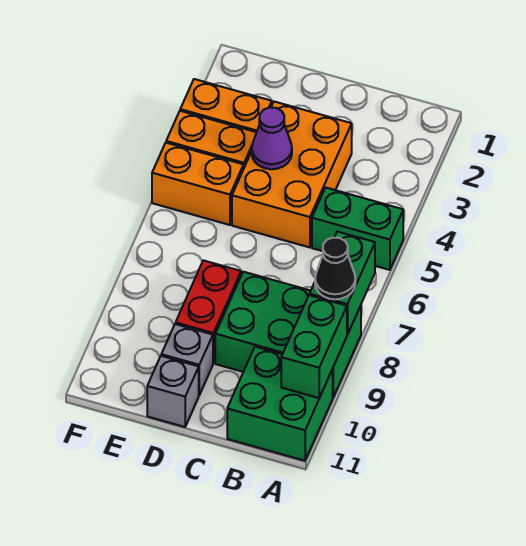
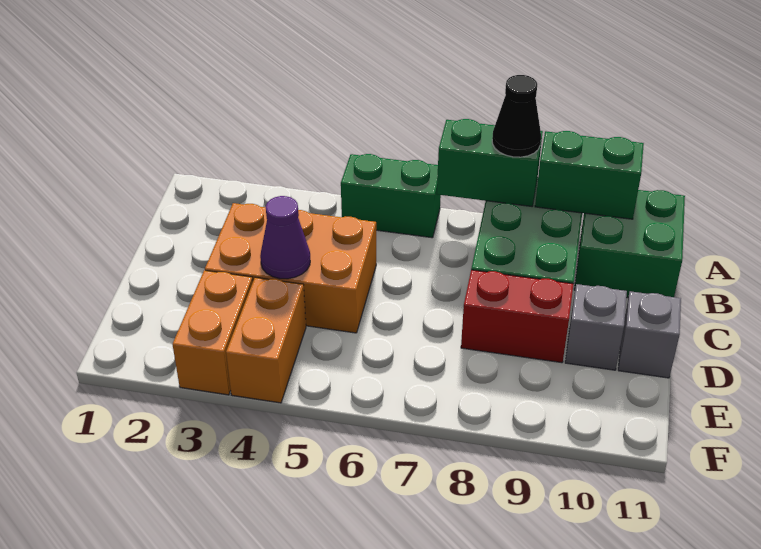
green 1x2 brick [312,188,403,270] -> green 1x2 brick turned to [341,154,441,238]
orange 1x2 brick [152,143,244,225] -> none

